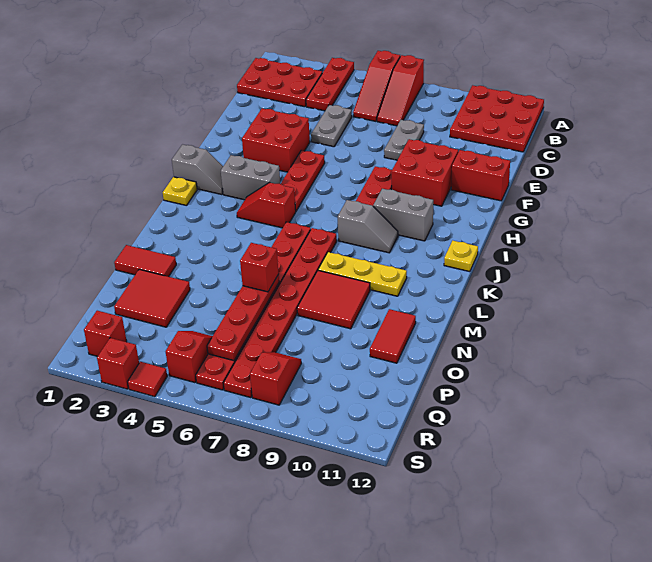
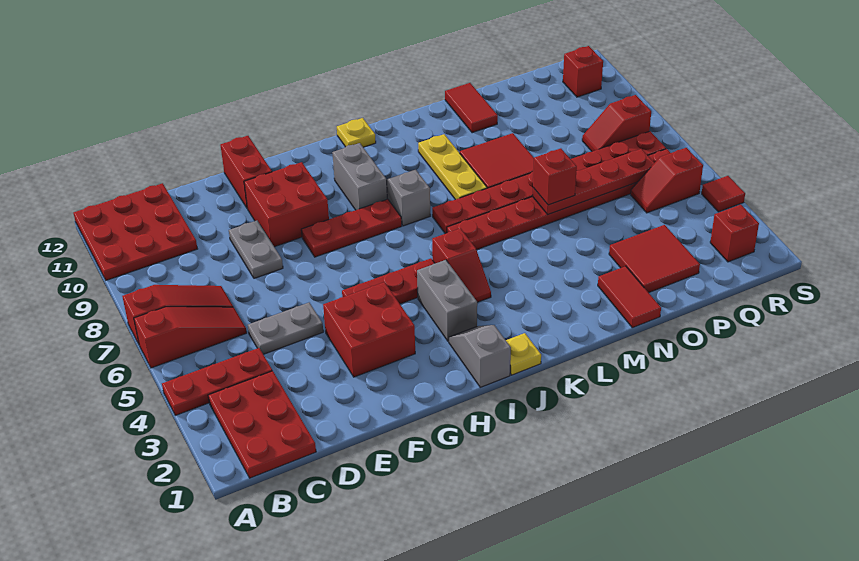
grey 1x2 plate [384,120,424,160] -> grey 1x2 plate turned to [229,221,283,278]
red 1x2 tile [370,309,416,363] -> red 1x2 tile turned to [445,83,498,133]
red 1x1 brick [97,338,139,389] -> red 1x1 brick moved to [563,46,603,97]

